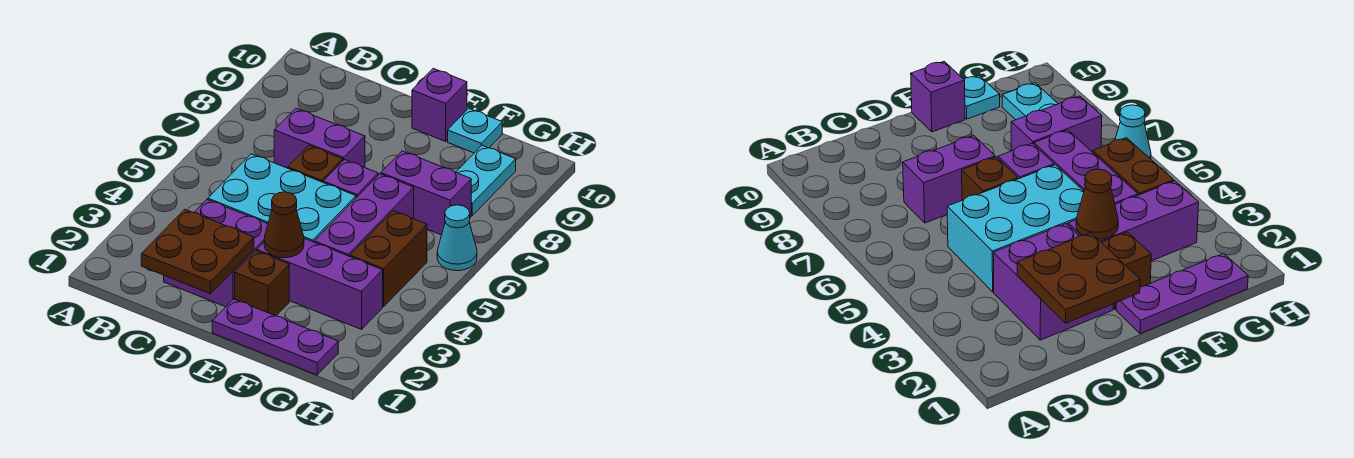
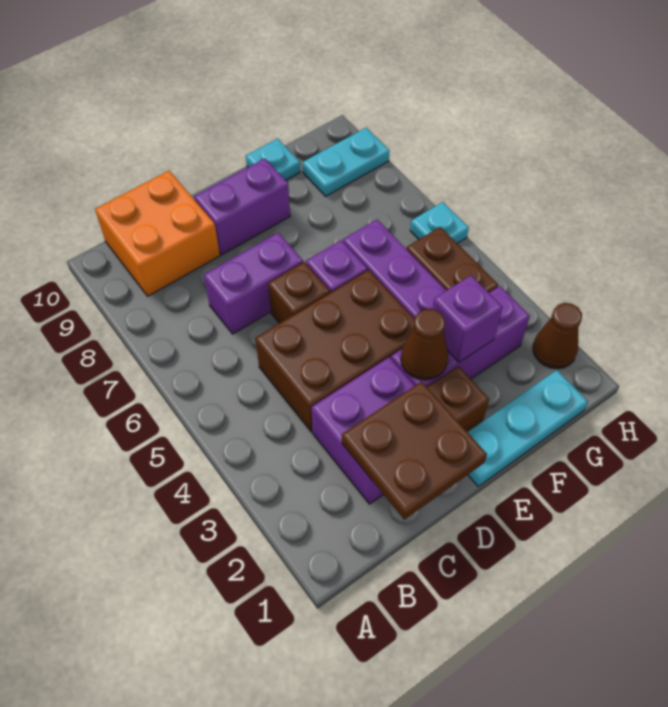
none -> orange 2x2 brick [95,171,220,296]
cyan 2x3 brick [208,154,356,242] -> brown 2x3 brick [255,270,415,432]
purple 1x3 plate [212,299,338,375] -> cyan 1x3 plate [468,370,588,486]
purple 1x1 brick [412,68,467,141] -> purple 1x1 brick moved to [432,276,503,362]
purple 1x2 brick [381,151,471,235] -> purple 1x2 brick moved to [194,158,290,255]
cyan 1x2 plate [456,145,516,215] -> cyan 1x2 plate turned to [303,128,390,196]
none -> brown 1x1 cone [533,303,582,369]
cyan 1x1 cone [437,205,477,271] -> cyan 1x1 plate [410,202,469,243]

